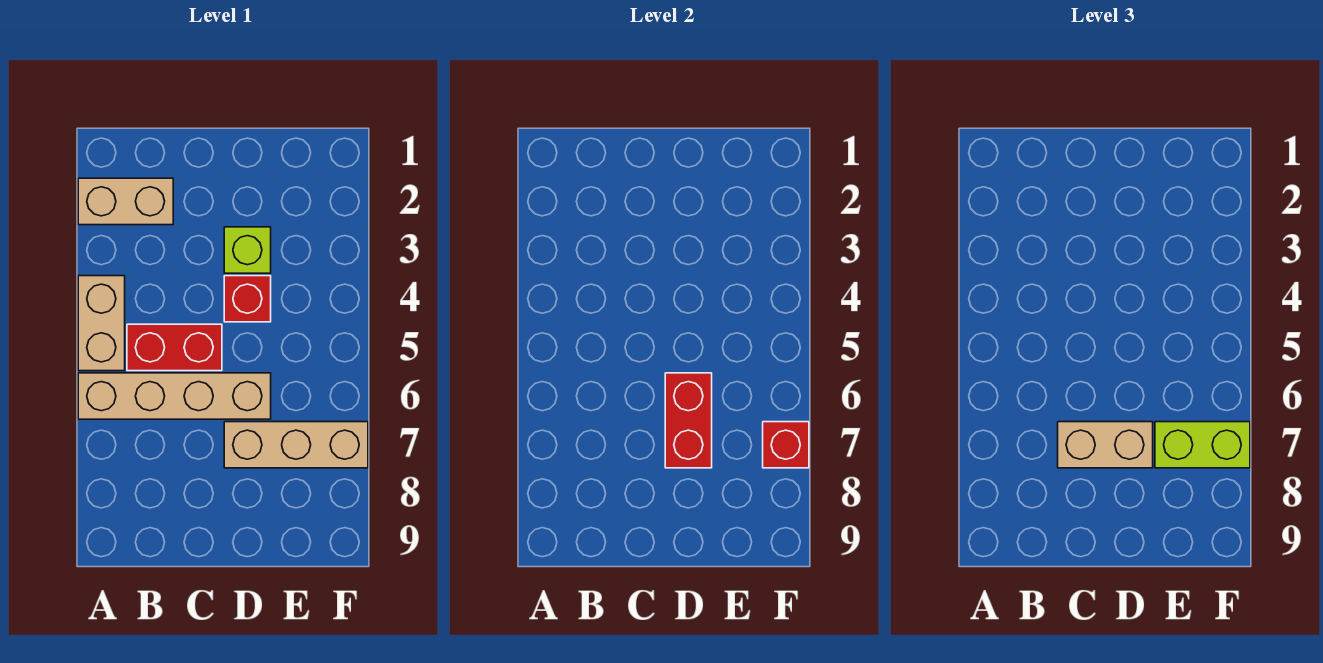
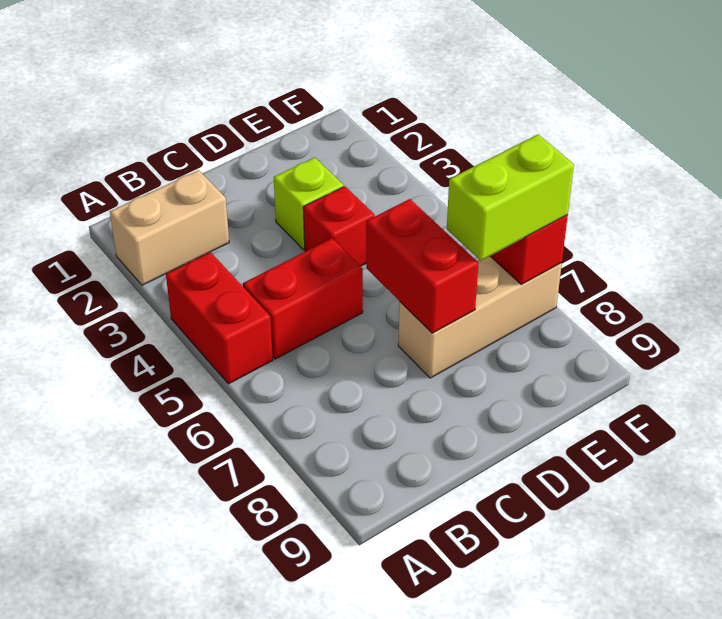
tan 1x2 brick [78,276,125,371] -> red 1x2 brick [166,252,273,384]
tan 1x4 brick [78,373,271,419] -> none
tan 1x2 brick [1058,422,1153,468] -> none

